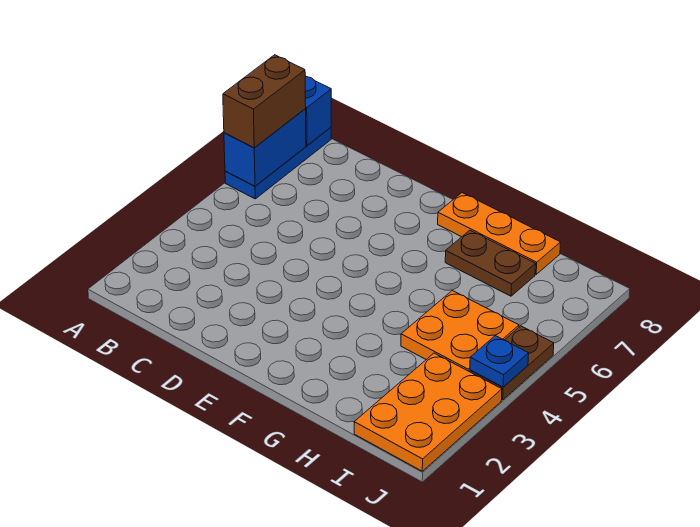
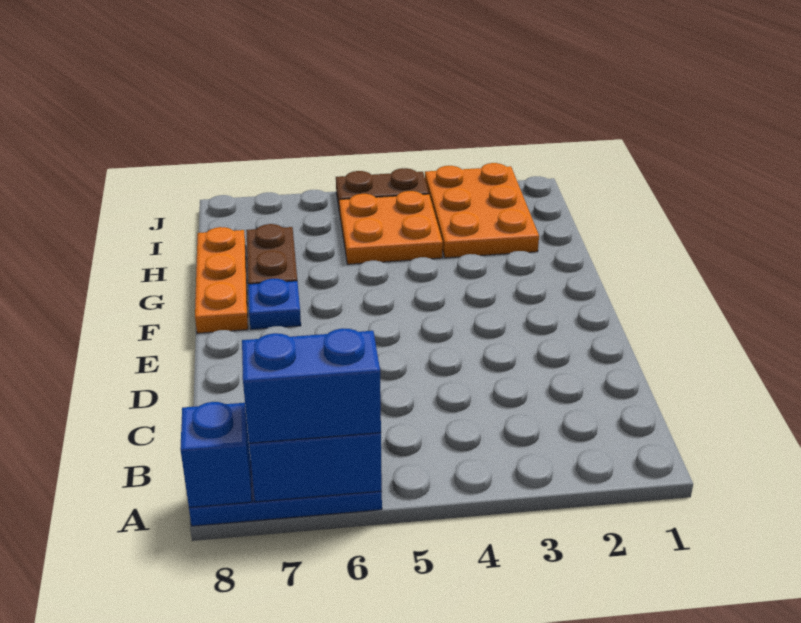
brown 1x2 brick [223,55,306,148] -> blue 1x2 brick [242,328,381,443]
orange 2x3 plate [354,353,502,471] -> orange 2x3 plate turned to [425,163,539,258]
blue 1x1 plate [470,336,529,387] -> blue 1x1 plate moved to [248,279,301,329]

